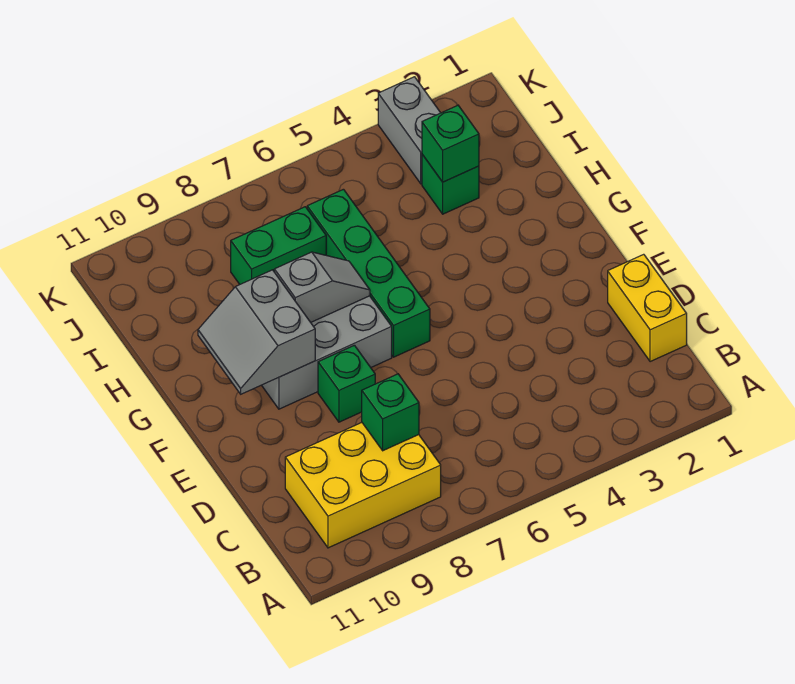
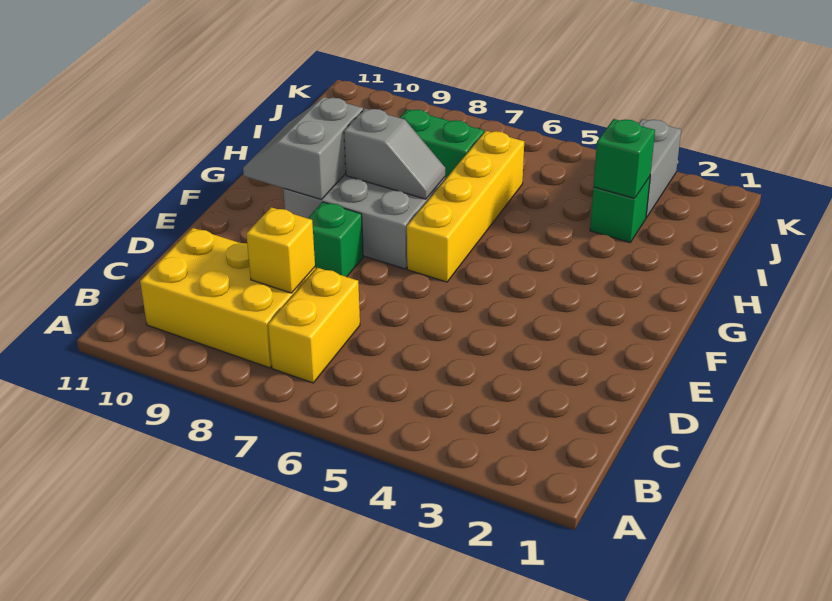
yellow 1x2 brick [608,254,687,362] -> yellow 1x2 brick moved to [268,268,360,383]
green 1x1 brick [362,374,419,451] -> yellow 1x1 brick [246,207,315,293]
green 1x4 brick [307,189,430,357] -> yellow 1x4 brick [407,131,524,282]

